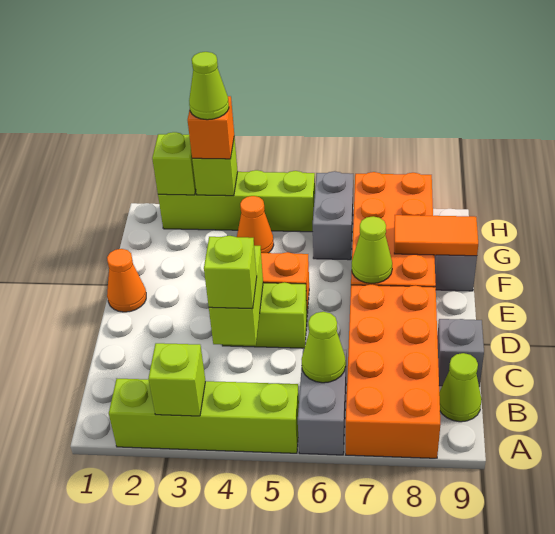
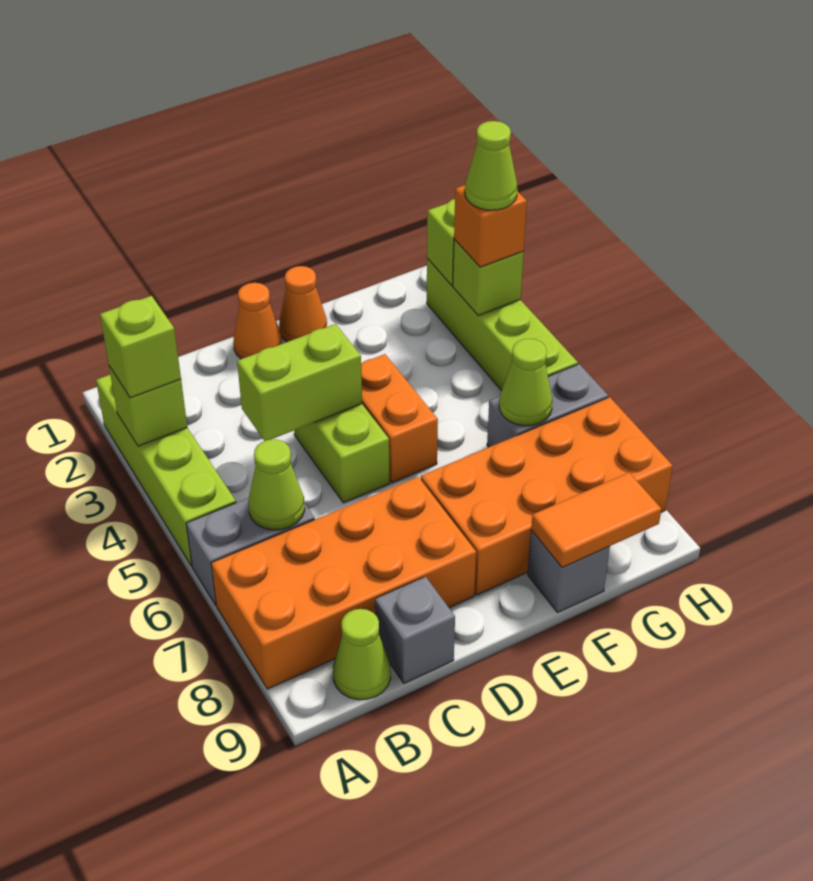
lime 1x1 brick [204,236,257,309] -> lime 1x1 brick moved to [100,296,181,398]
lime 1x1 cone [352,216,392,284] -> lime 1x1 cone moved to [499,339,553,426]
orange 1x2 tile [394,215,478,256] -> orange 1x2 tile turned to [531,473,661,567]
orange 1x1 cone [237,196,274,253] -> orange 1x1 cone moved to [233,283,282,359]

